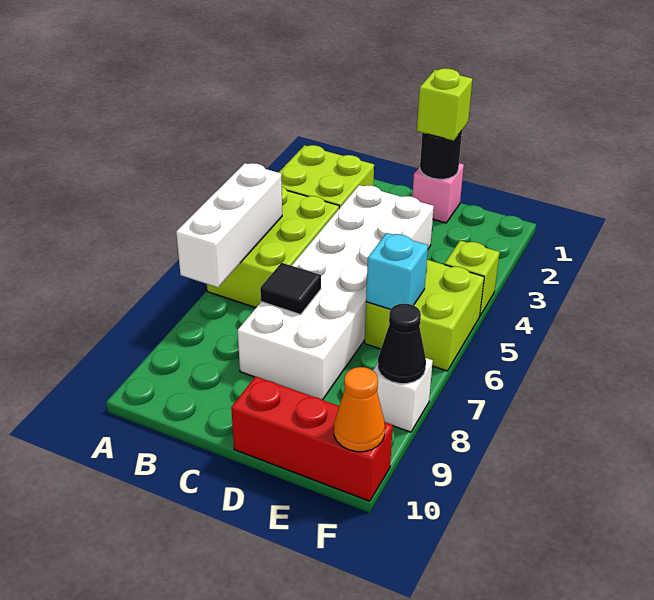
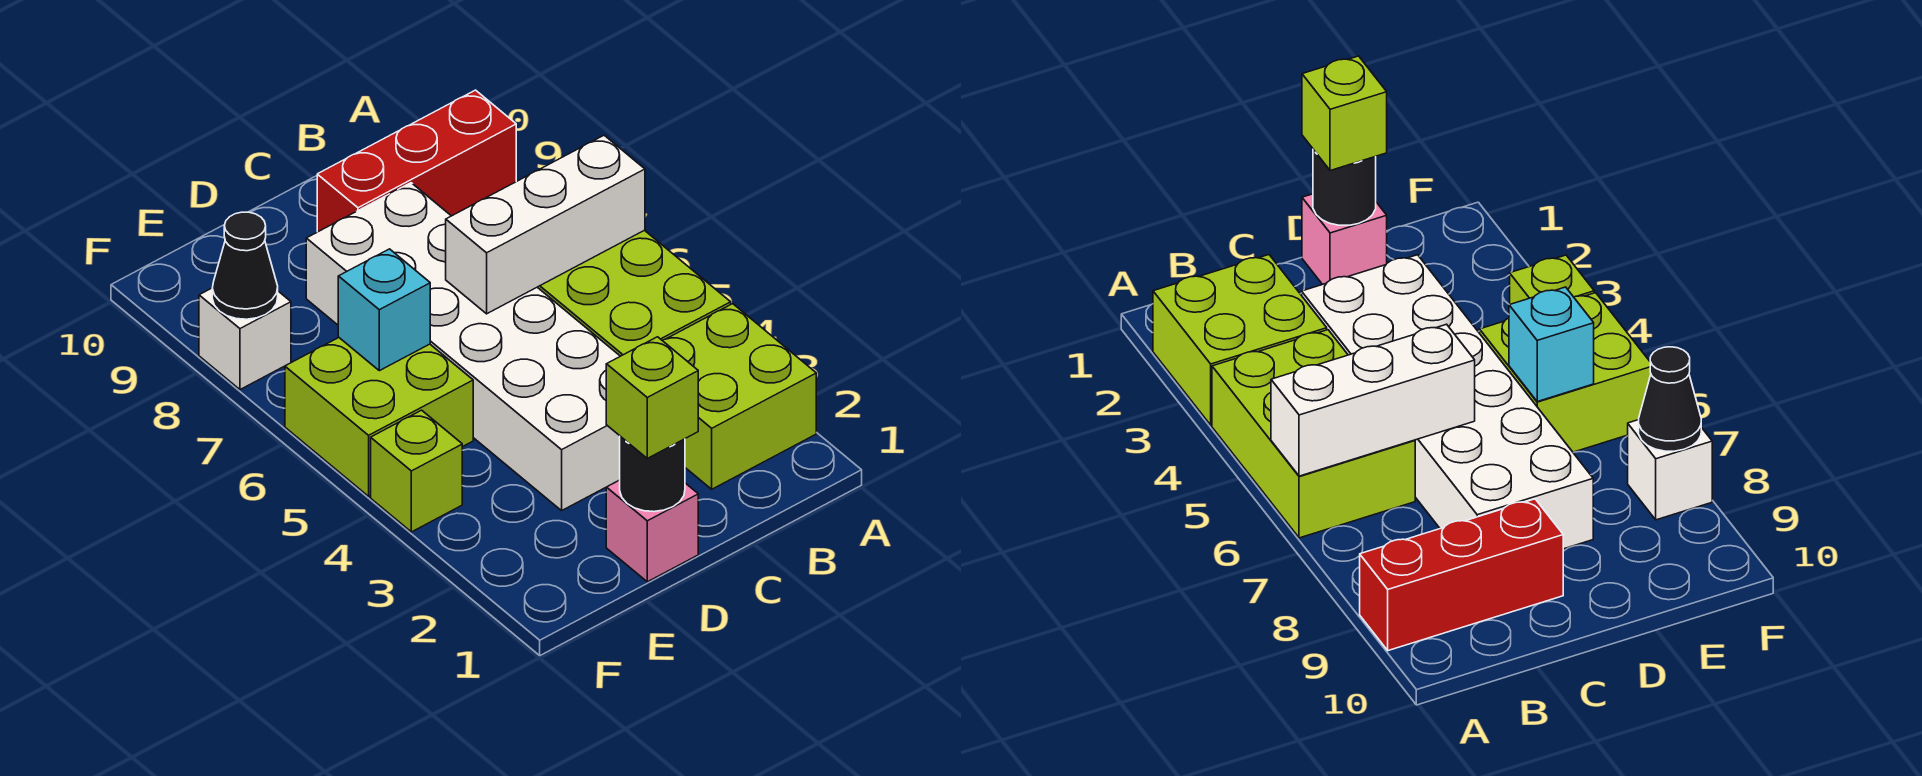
white 1x3 brick [176,163,282,287] -> white 1x3 brick turned to [446,135,645,314]
black 1x1 tile [260,263,321,315] -> none
red 1x3 brick [231,377,393,501] -> red 1x3 brick moved to [317,90,516,232]
orange 1x1 cone [334,367,385,452] -> none

